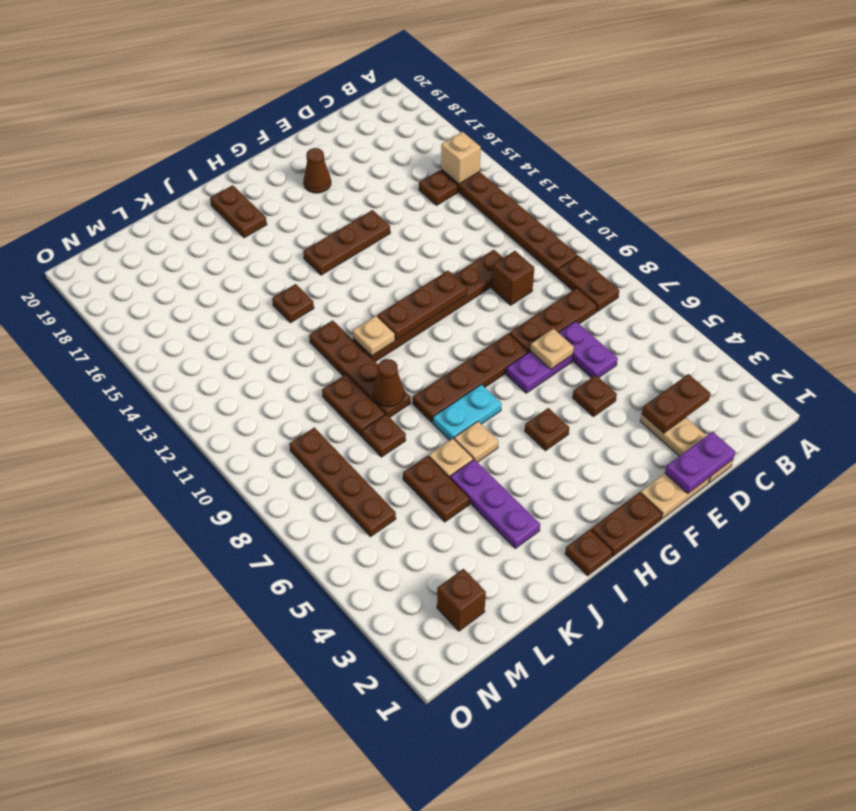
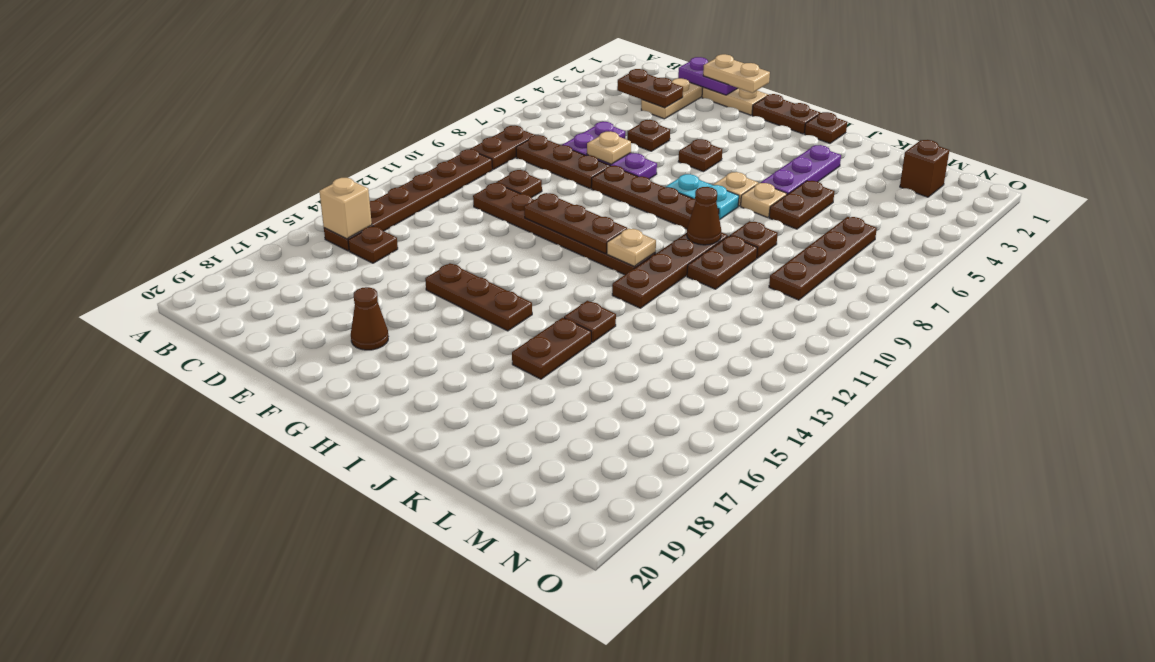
brown 1x1 brick [492,251,534,305] -> brown 1x1 plate [496,170,542,197]
none -> tan 1x2 plate [703,54,770,93]
brown 1x2 plate [210,185,267,238] -> brown 1x2 plate moved to [512,318,591,379]

